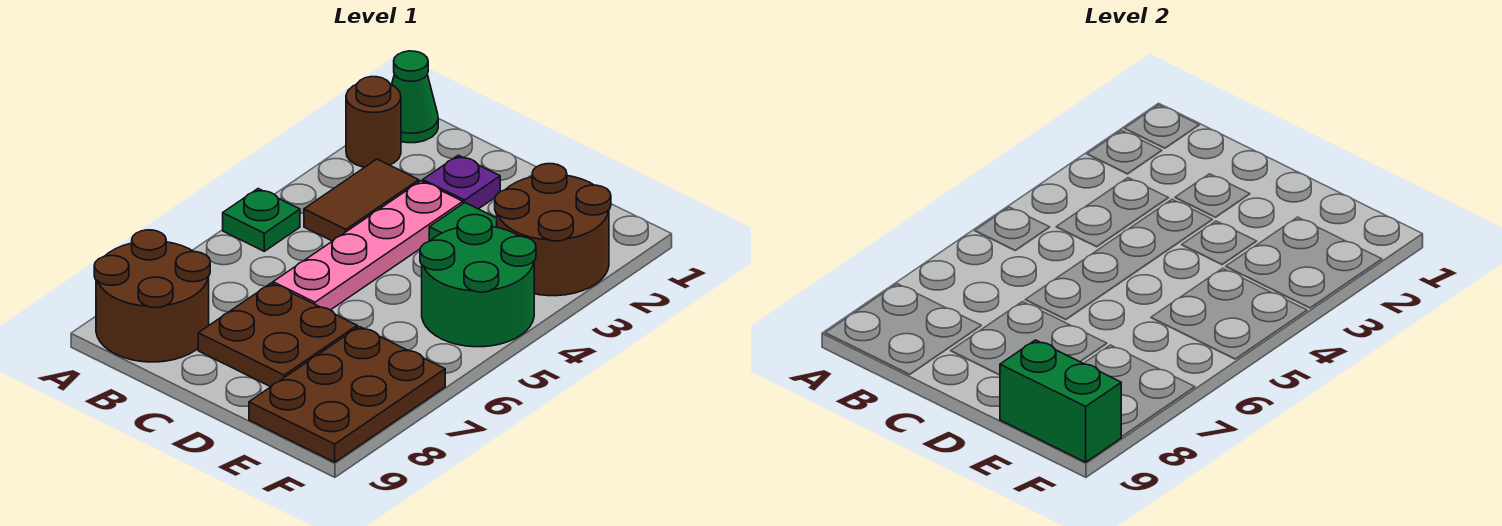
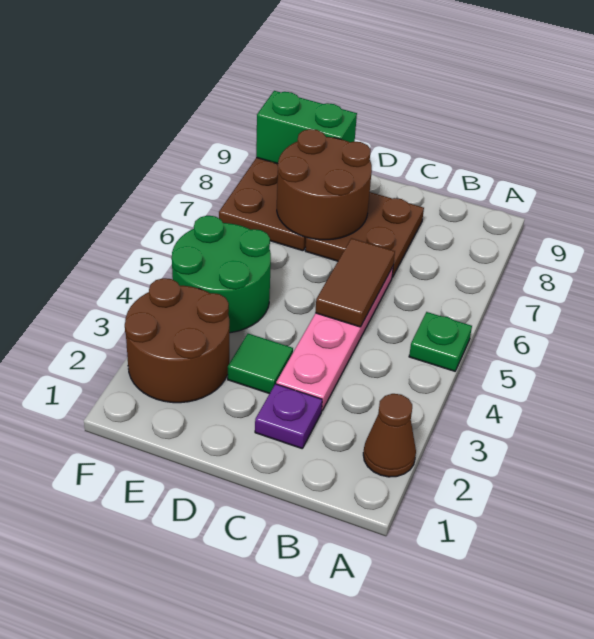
green 1x1 cone [392,51,438,143] -> none
brown 1x1 round brick [346,77,401,167] -> brown 1x1 cone [363,394,416,477]
brown 2x2 round brick [94,230,210,362] -> brown 2x2 round brick moved to [277,129,372,240]
brown 1x2 tile [304,159,419,241] -> brown 1x2 tile moved to [315,238,395,327]

